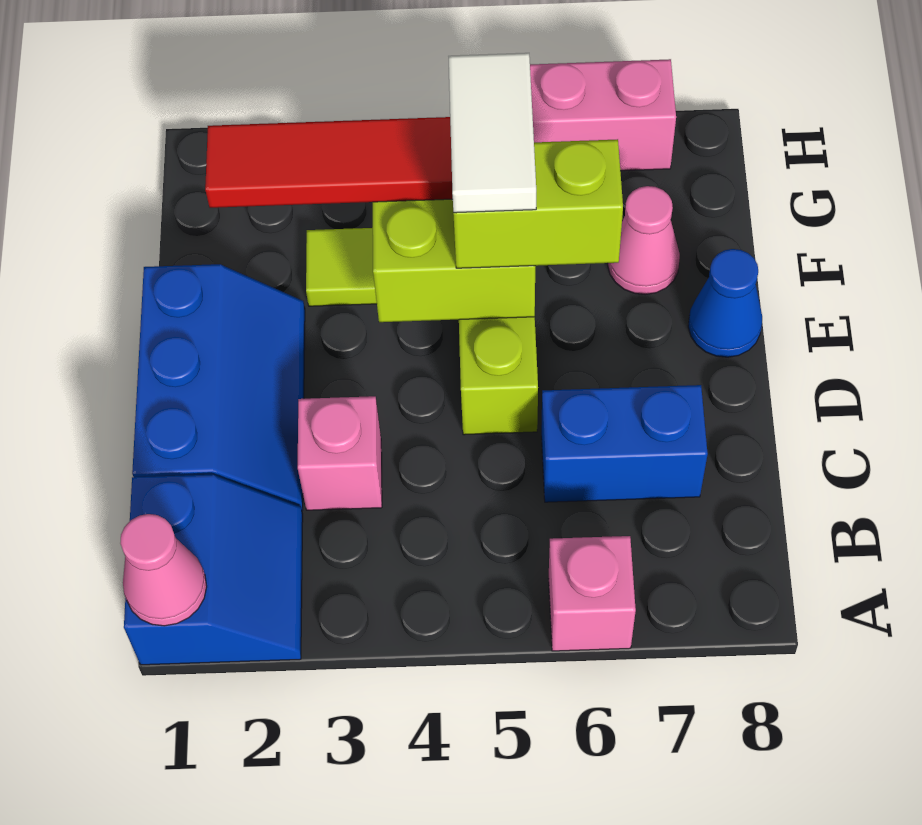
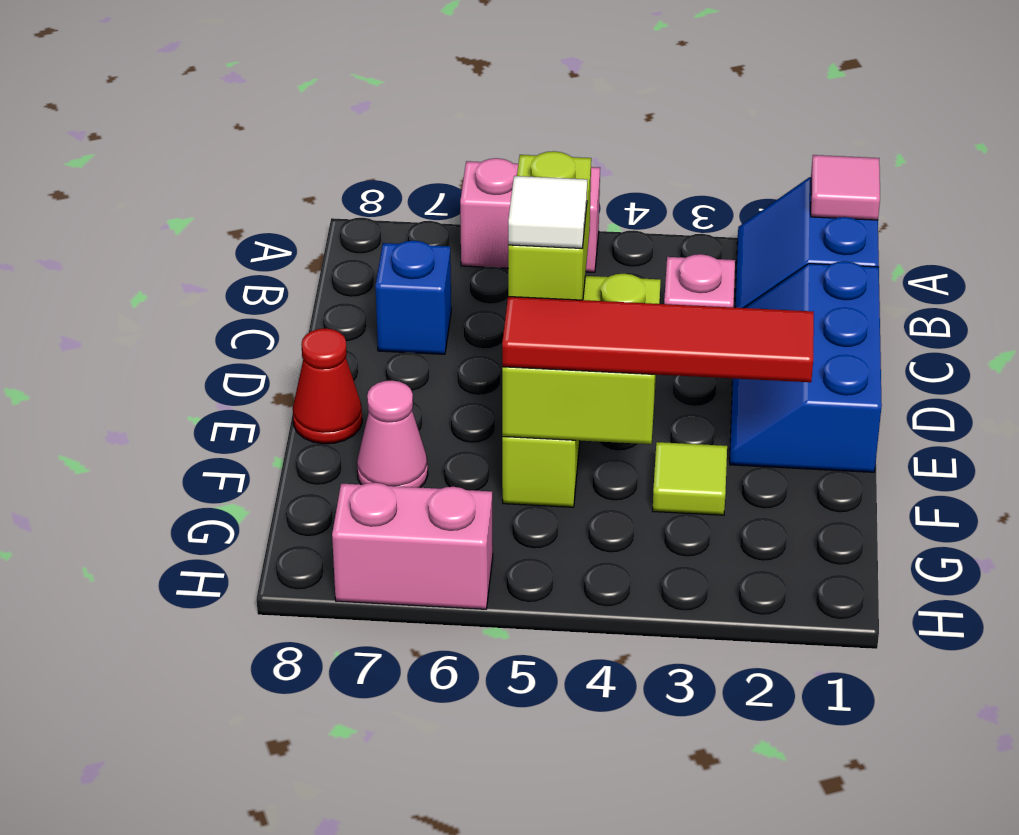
pink 1x1 cone [120,514,207,626] -> pink 1x1 tile [811,155,880,220]
pink 1x1 brick [549,536,636,651] -> pink 1x2 brick [460,158,600,272]
blue 1x2 brick [541,385,708,502] -> blue 1x1 brick [375,241,451,354]
lime 1x2 brick [453,139,623,268] -> lime 1x2 brick turned to [508,151,591,300]
white 1x2 tile [449,53,536,213] -> white 1x1 tile [508,176,587,249]
blue 1x1 cone [688,249,762,357] -> red 1x1 cone [293,328,362,444]

